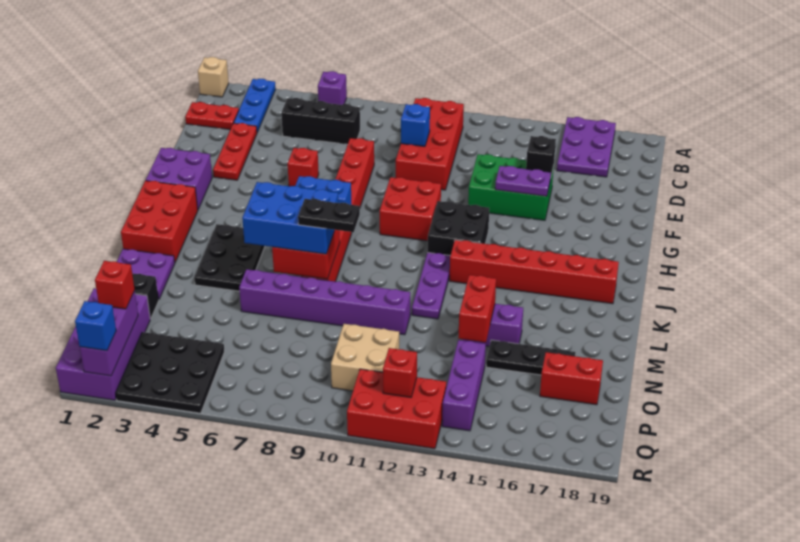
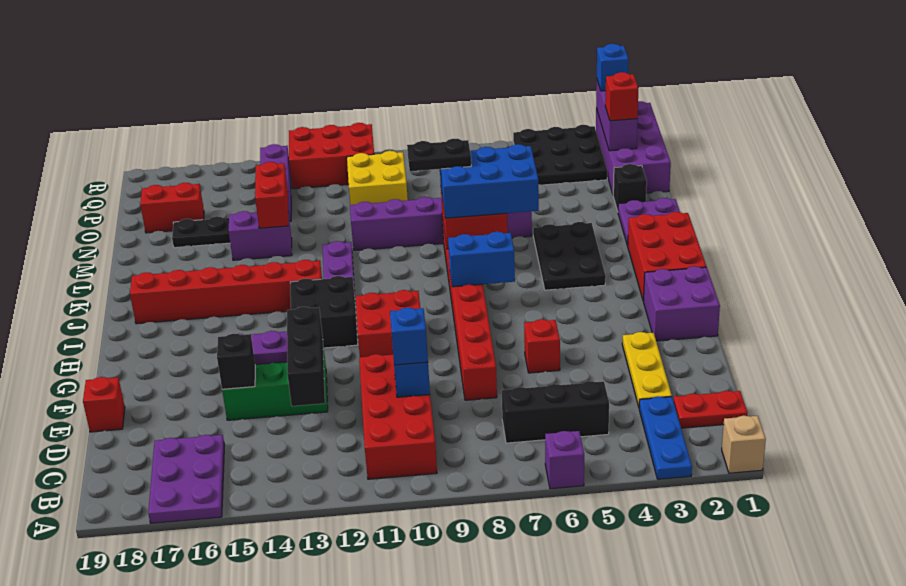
red 1x3 plate [213,123,257,180] -> yellow 1x3 plate [622,332,672,407]
none -> blue 1x1 brick [390,308,428,365]
none -> black 1x3 brick [287,307,325,406]
tan 2x2 brick [331,324,399,391] -> yellow 2x2 brick [347,151,408,205]
red 1x1 brick [383,348,417,397] -> red 1x1 brick moved to [83,377,125,432]

